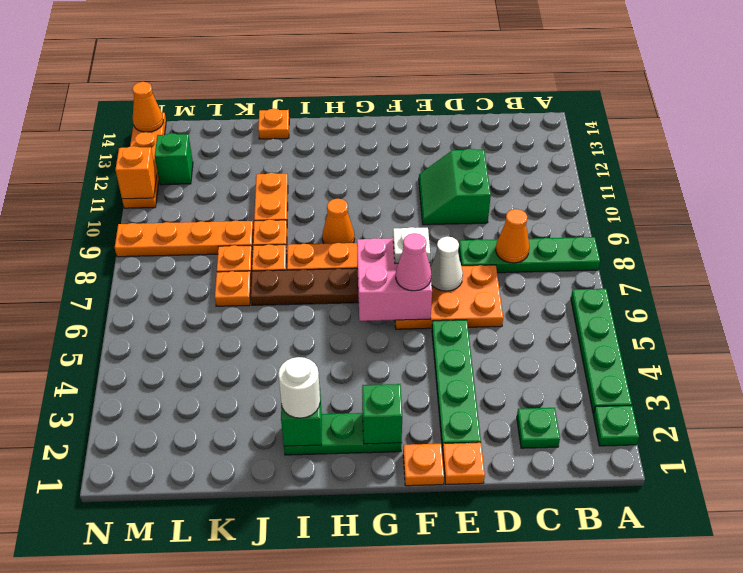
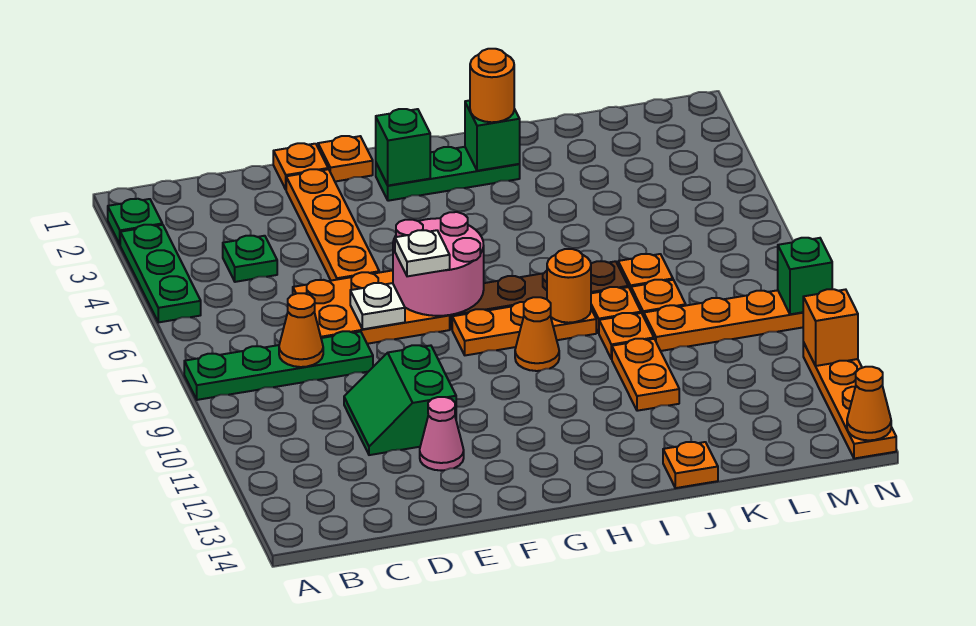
green 1x4 plate [571,289,632,414] -> green 1x3 plate [120,225,201,322]
green 1x1 plate [517,408,560,448] -> green 1x1 plate moved to [223,236,277,282]
green 2x2 slope [419,149,491,225] -> green 2x2 slope turned to [344,345,456,455]
green 1x4 plate [432,320,481,450] -> orange 1x4 plate [286,169,379,281]
white 1x1 cone [430,236,463,291] -> white 1x1 plate [350,283,405,329]
pink 2x2 brick [357,238,432,321] -> pink 2x2 round brick [393,212,484,316]
pink 1x1 cone [396,233,431,291] -> pink 1x1 cone moved to [420,397,464,471]
white 1x1 round brick [278,357,320,418] -> orange 1x1 round brick [470,49,514,122]
none -> orange 1x1 round brick [547,249,591,323]
green 1x1 brick [155,133,193,185] -> green 1x1 brick moved to [778,238,832,314]

